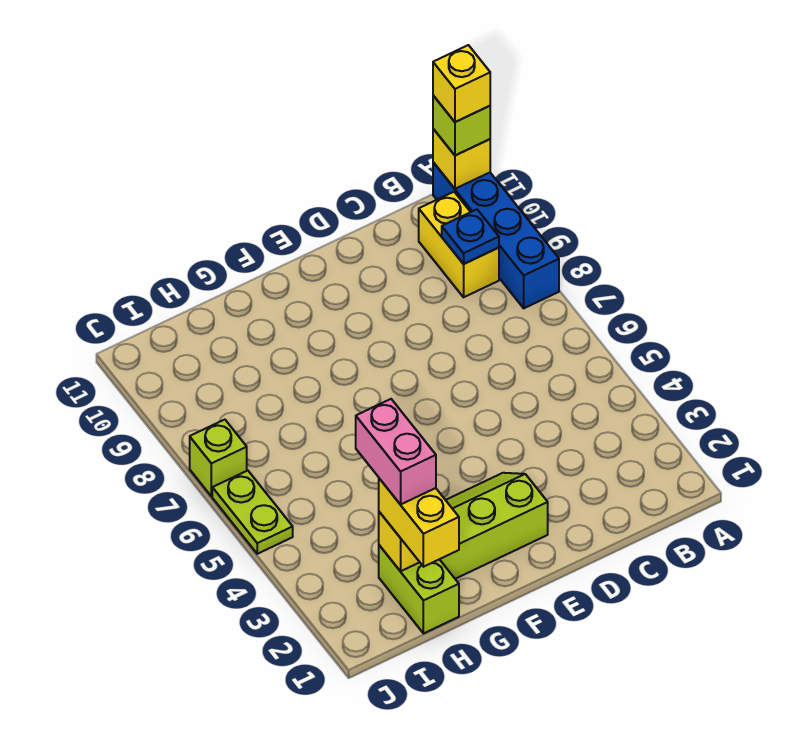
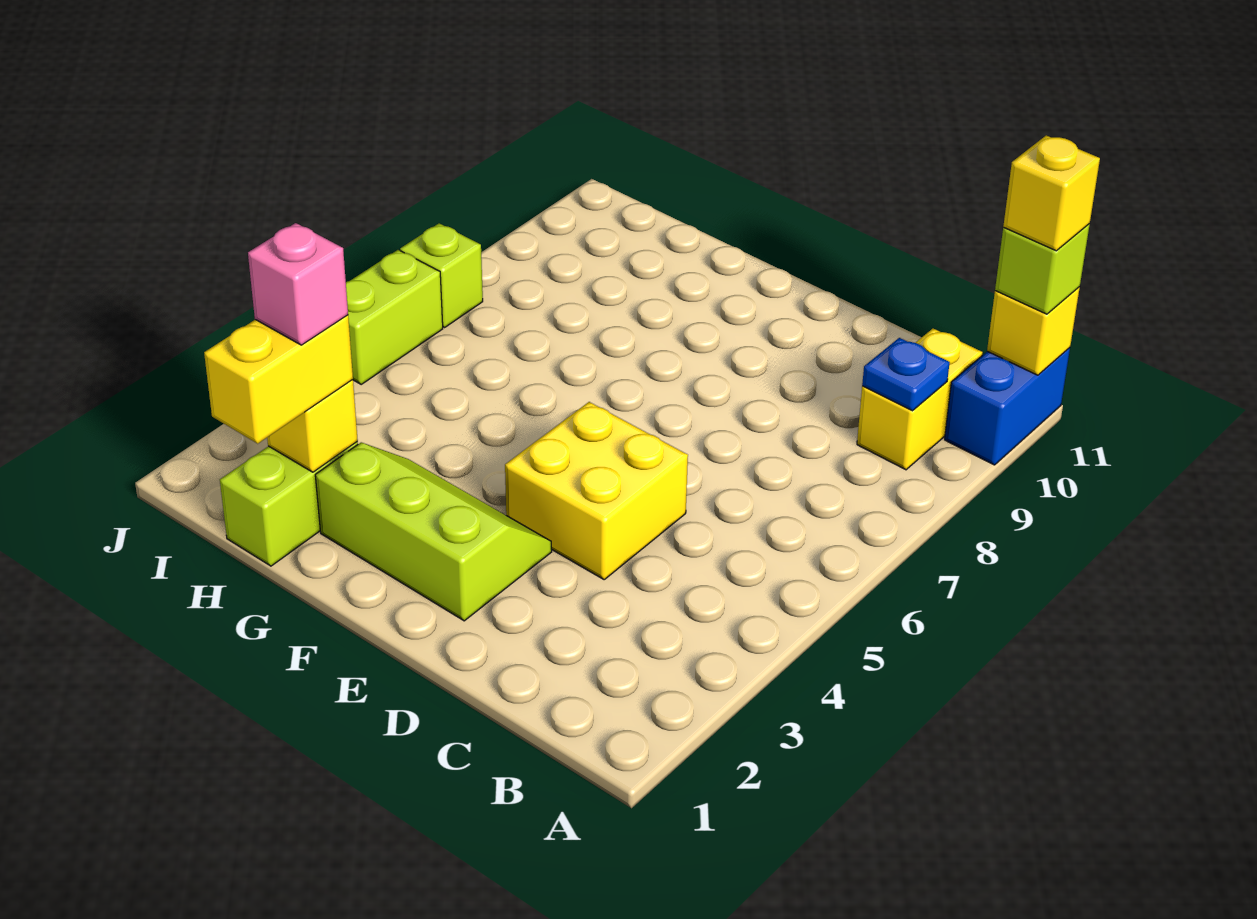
blue 1x4 brick [433,162,559,308] -> blue 1x2 brick [945,348,1070,465]
none -> yellow 2x2 brick [505,402,688,579]
pink 1x2 brick [356,399,436,505] -> pink 1x1 brick [248,223,348,345]
lime 1x2 plate [212,471,293,554] -> lime 1x2 brick [346,250,443,384]

